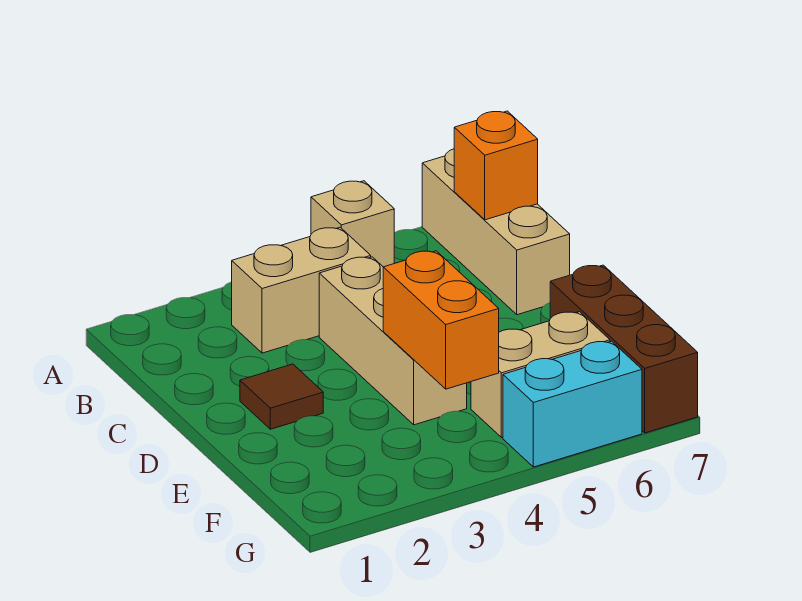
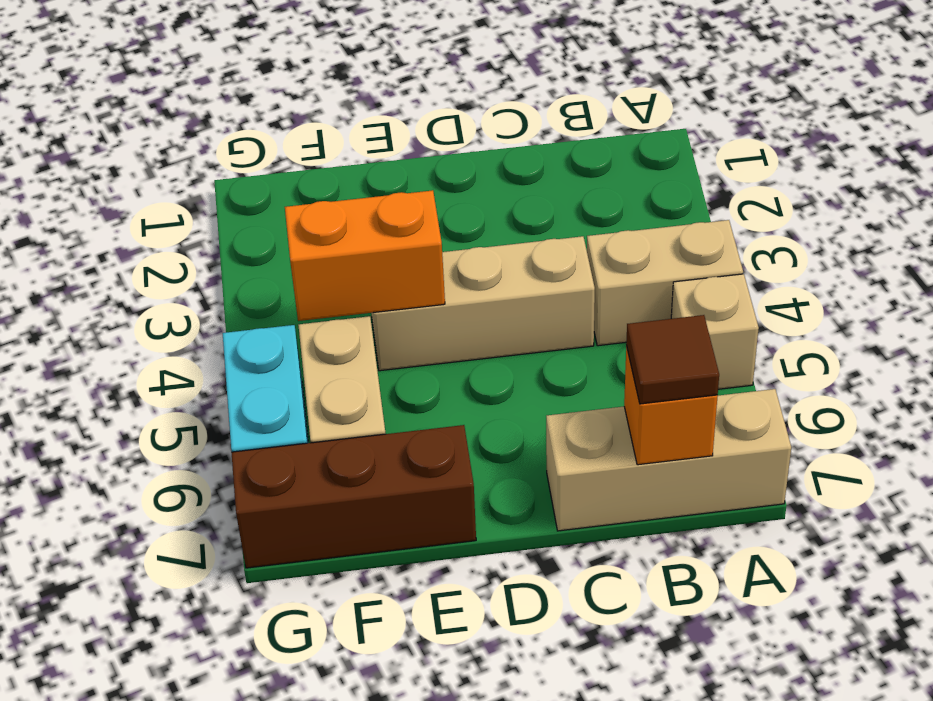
tan 1x2 brick [232,227,371,353] -> tan 1x2 brick turned to [587,220,743,346]
brown 1x1 tile [240,364,323,429] -> brown 1x1 tile moved to [626,315,719,404]

